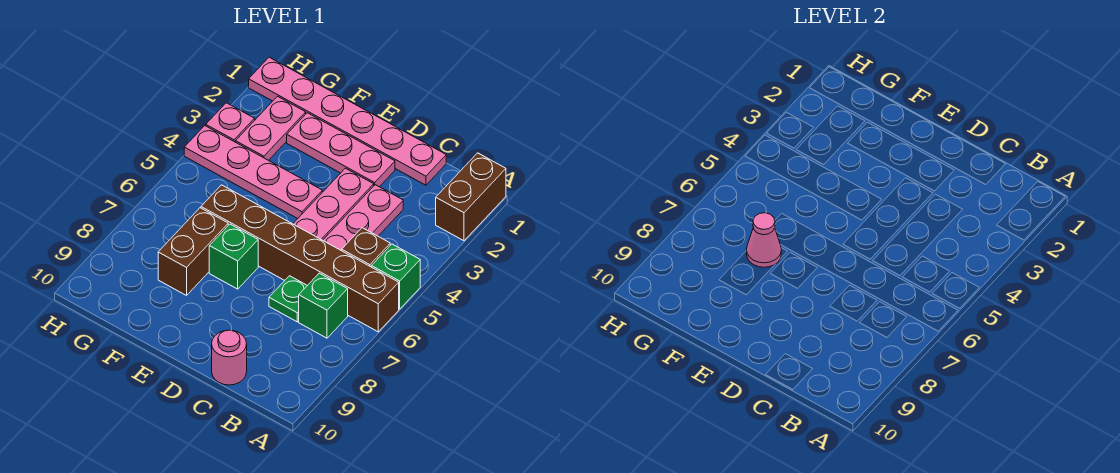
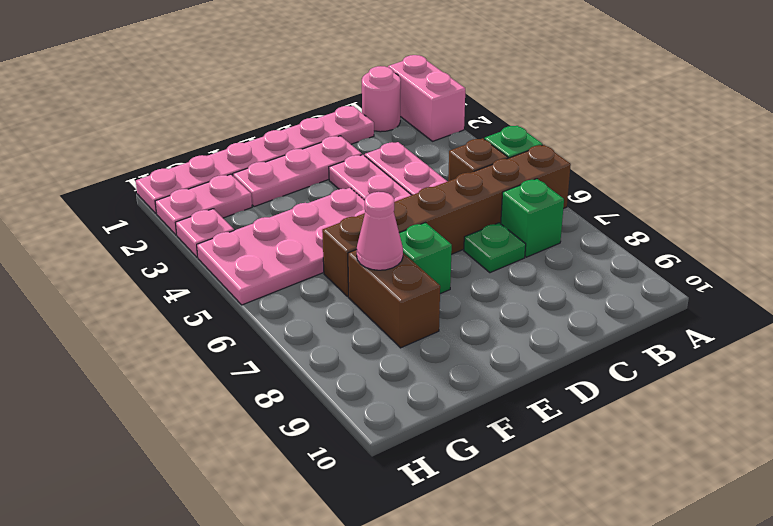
brown 1x2 brick [436,153,506,241] -> pink 1x2 brick [388,55,465,141]
pink 1x1 round brick [212,330,247,385] -> pink 1x1 round brick moved to [362,66,401,132]
pink 1x4 plate [184,126,322,218] -> pink 2x4 plate [197,188,365,305]
pink 1x2 plate [236,97,306,160] -> pink 1x2 plate turned to [155,174,252,235]

